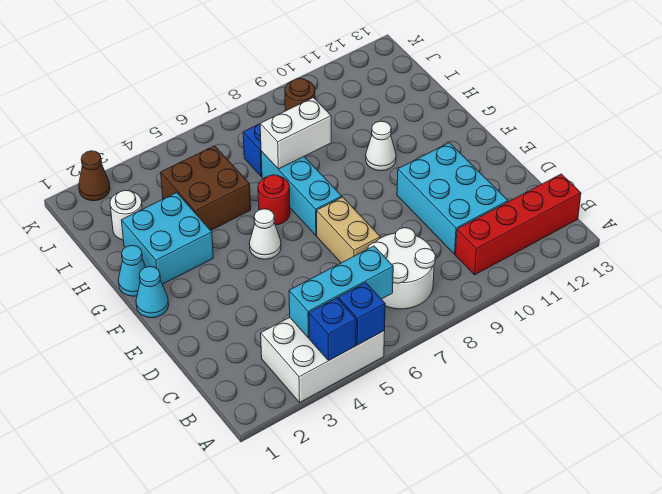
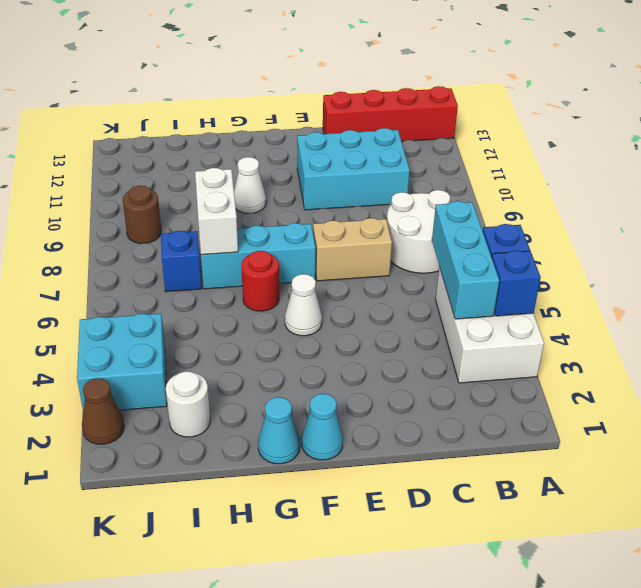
red 1x4 brick [455,174,581,275] -> red 1x4 brick turned to [323,86,458,141]
cyan 2x2 brick [121,193,213,284] -> cyan 2x2 brick moved to [77,314,167,411]
brown 2x2 brick [161,146,251,230] -> none

